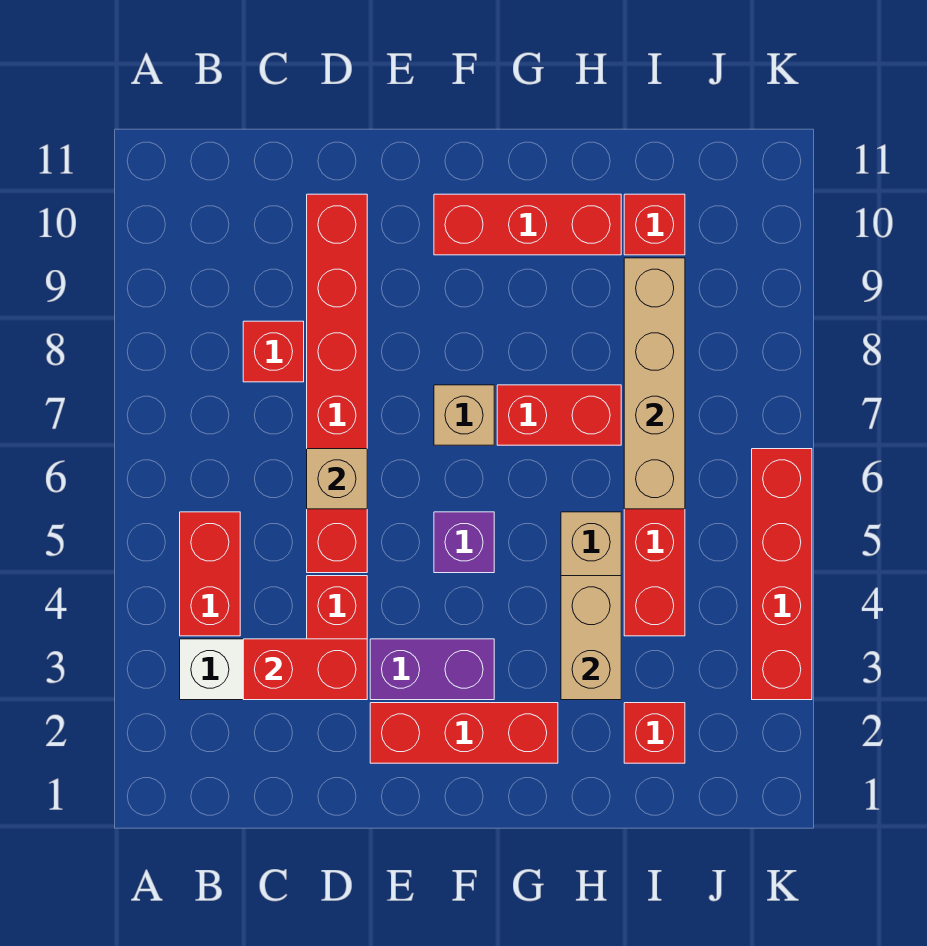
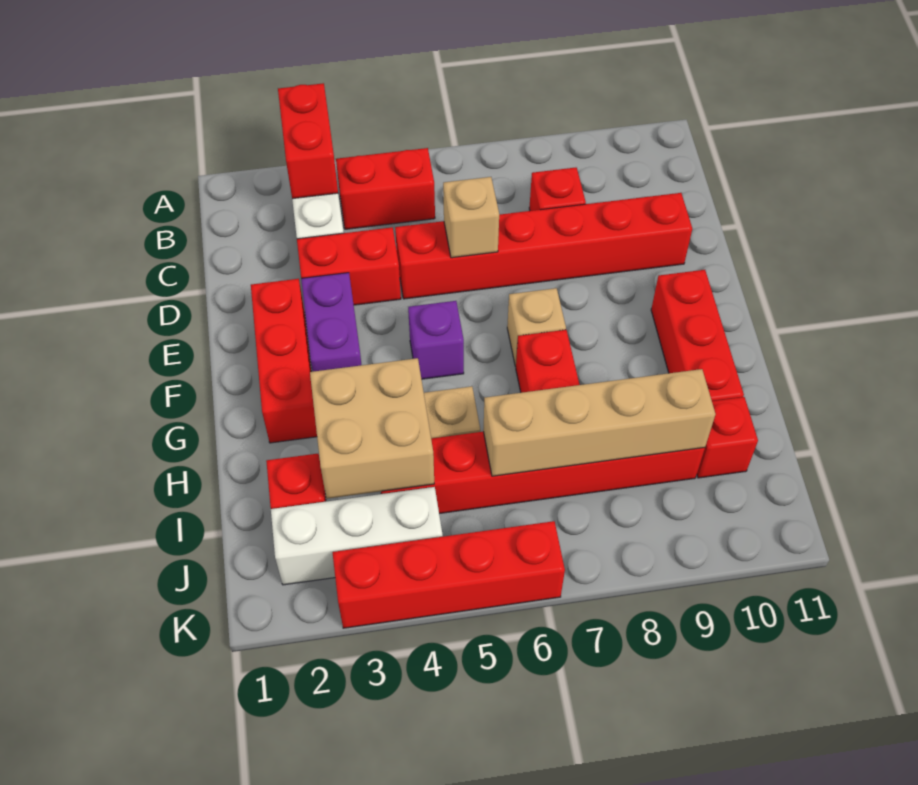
red 1x2 brick [243,639,367,700] -> red 1x2 brick moved to [278,83,338,199]
tan 1x2 brick [561,576,621,700] -> tan 2x2 brick [310,358,434,499]
none -> white 1x3 brick [271,487,443,585]

